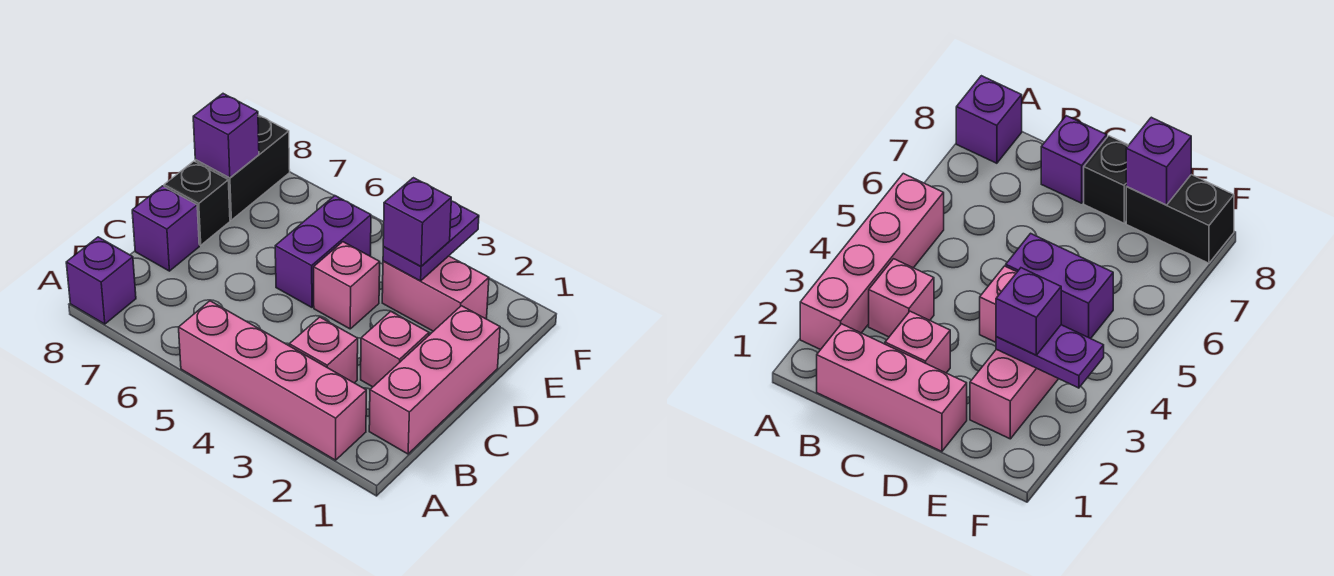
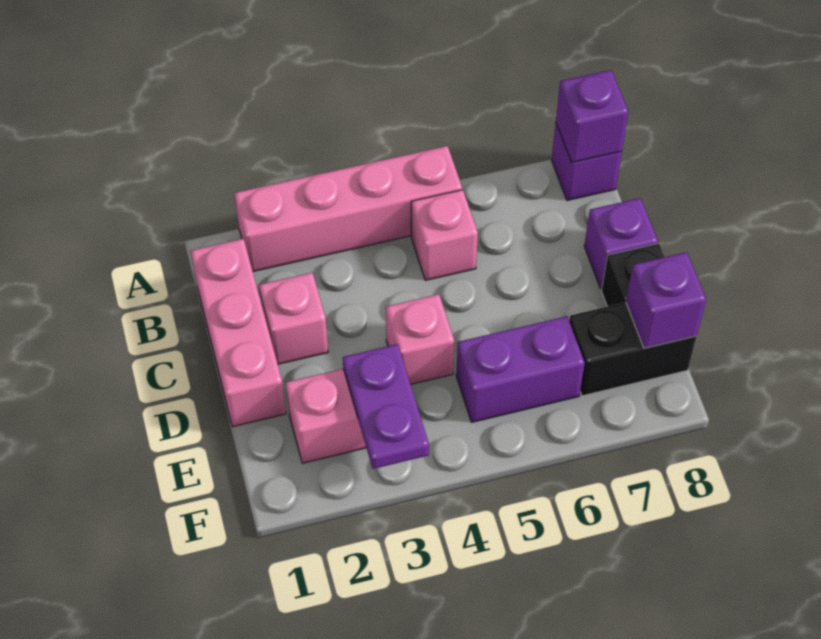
pink 1x1 brick [289,317,358,383] -> pink 1x1 brick moved to [411,190,478,280]
purple 1x2 brick [275,196,371,307] -> purple 1x2 brick turned to [456,316,585,422]
purple 1x1 brick [383,178,451,266] -> purple 1x1 brick moved to [556,70,628,162]
black 1x2 brick [195,115,290,220] -> black 1x2 brick turned to [569,302,697,396]

